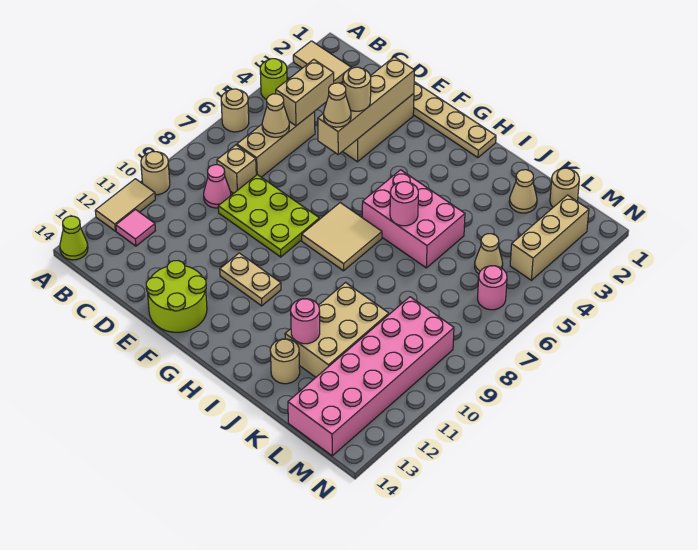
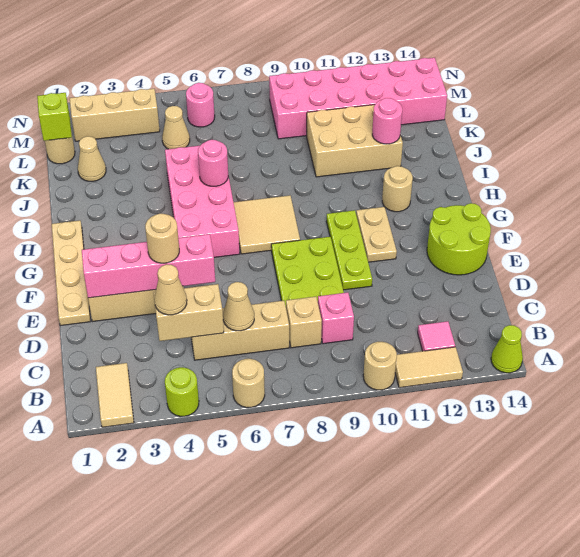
pink 1x1 cone [204,165,231,208] -> pink 1x1 brick [318,292,354,344]
tan 1x4 brick [318,57,415,154] -> pink 1x4 brick [82,234,215,298]
tan 1x1 cone [324,83,351,127] -> tan 1x1 cone moved to [154,264,187,315]
none -> lime 1x3 plate [327,210,372,290]
pink 2x3 brick [362,170,465,268] -> pink 2x4 brick [165,146,240,257]
tan 1x1 round brick [270,339,300,384] -> tan 1x1 round brick moved to [382,166,413,212]
none -> lime 1x1 brick [37,93,72,141]

